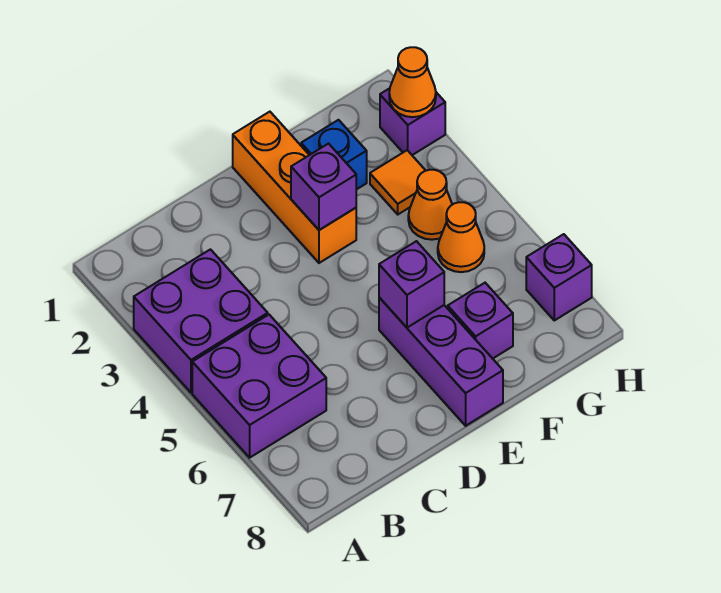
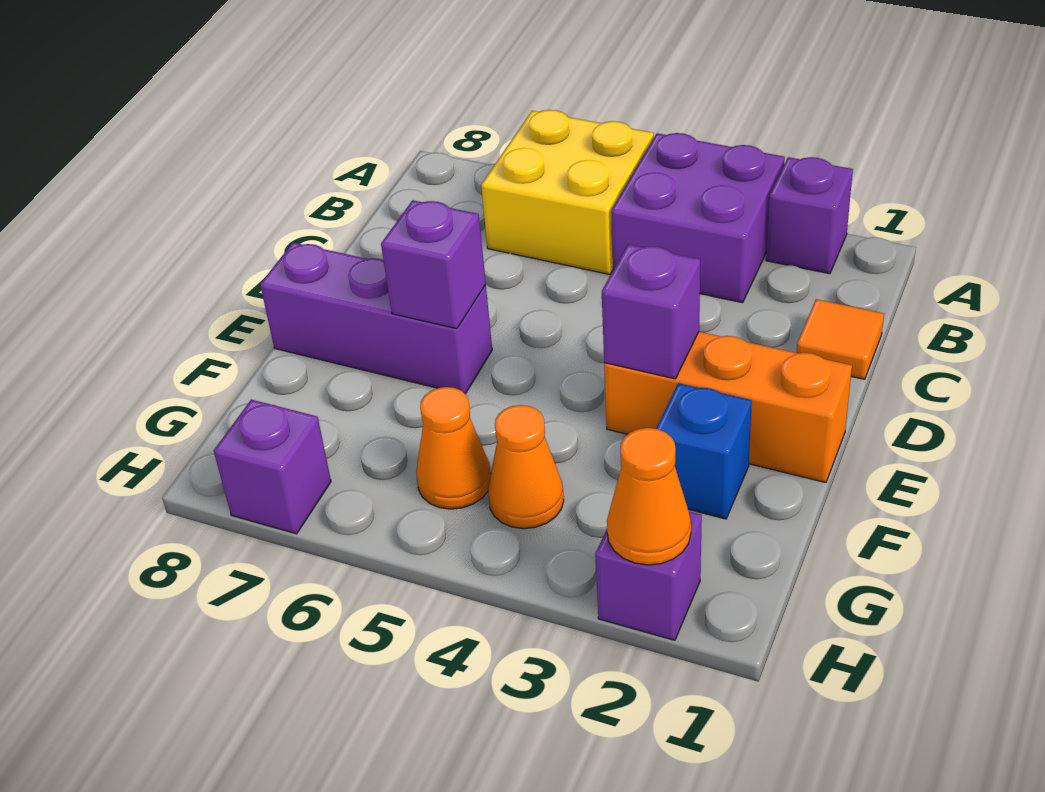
purple 2x2 brick [192,315,326,458] -> yellow 2x2 brick [481,110,654,274]
purple 1x1 brick [448,283,513,359] -> purple 1x1 brick moved to [766,157,853,274]
orange 1x1 tile [370,150,426,214] -> orange 1x1 tile moved to [796,299,884,379]

